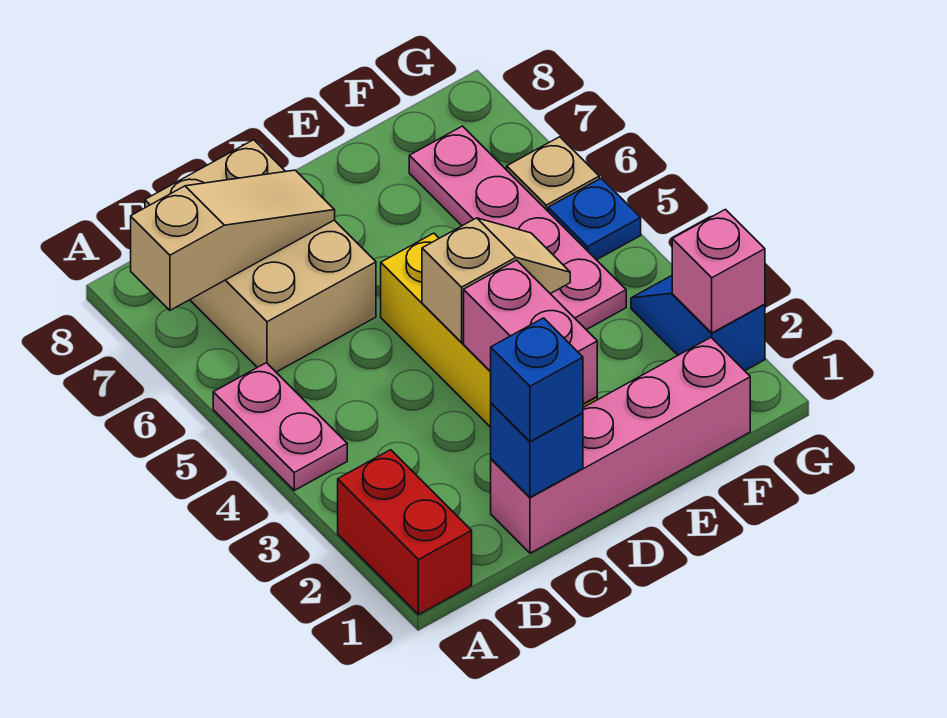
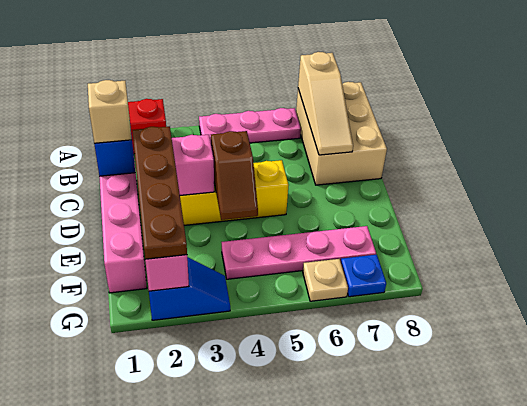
pink 1x2 plate [213,363,347,490] -> pink 1x3 plate [199,108,301,143]
tan 2x3 brick [145,140,376,372] -> tan 2x3 brick turned to [296,82,387,185]
blue 1x1 brick [491,318,583,441] -> tan 1x1 brick [88,80,132,143]
none -> brown 1x4 plate [133,127,187,259]
tan 1x2 slope [422,218,570,342] -> brown 1x2 slope [211,131,258,220]
blue 1x1 plate [548,178,641,260] -> blue 1x1 plate moved to [341,255,386,297]

